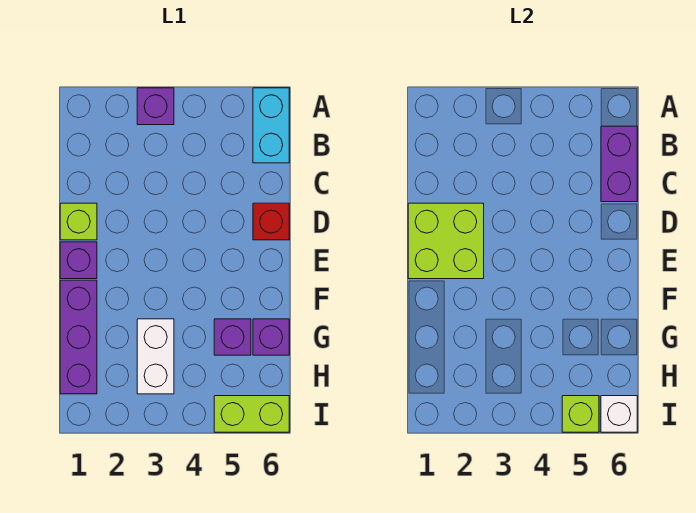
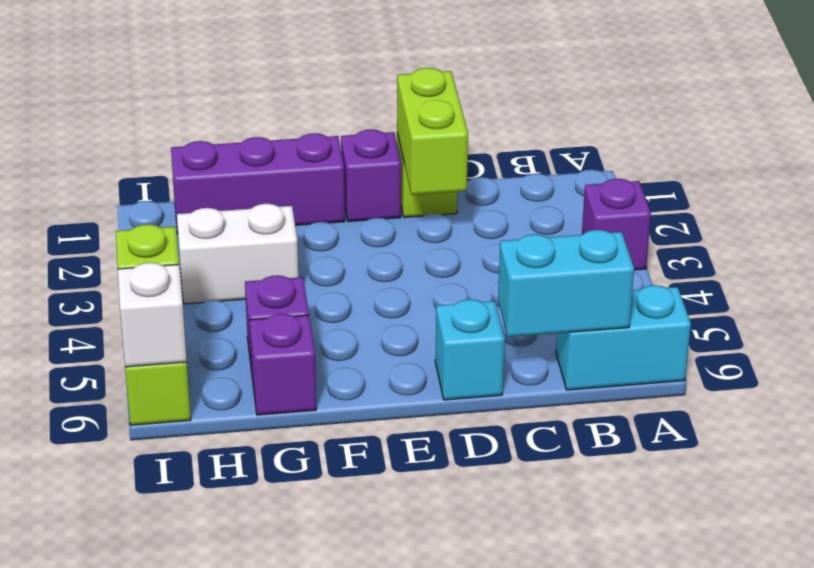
purple 1x2 brick [601,126,637,202] -> cyan 1x2 brick [498,230,634,337]
lime 2x2 brick [408,203,484,279] -> lime 1x2 brick [397,68,468,195]
red 1x1 brick [253,203,289,240] -> cyan 1x1 brick [435,299,505,400]

